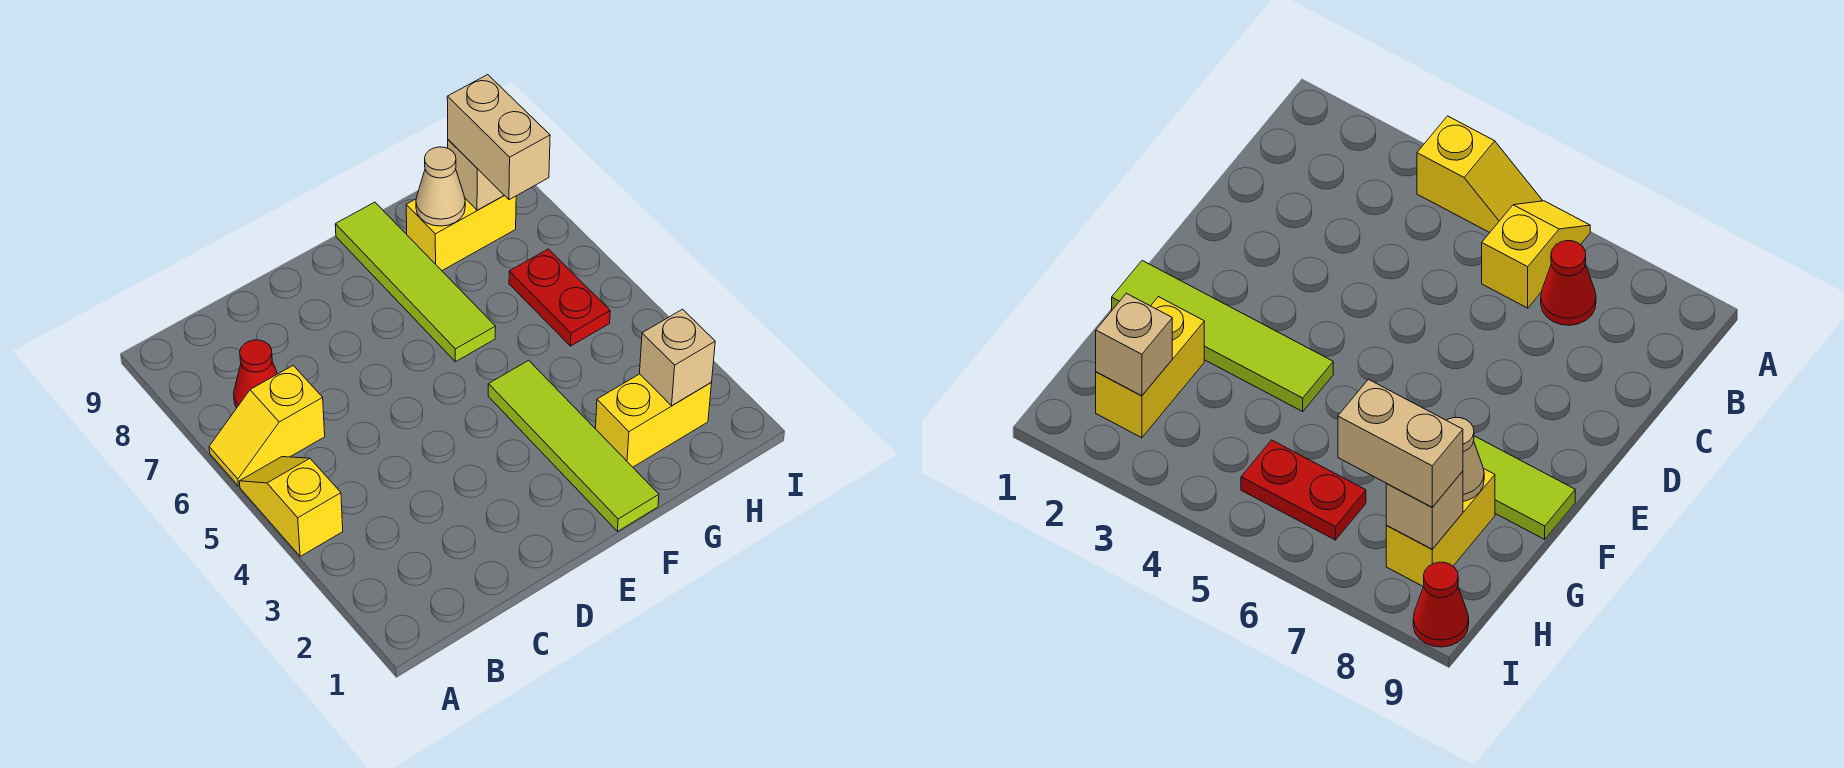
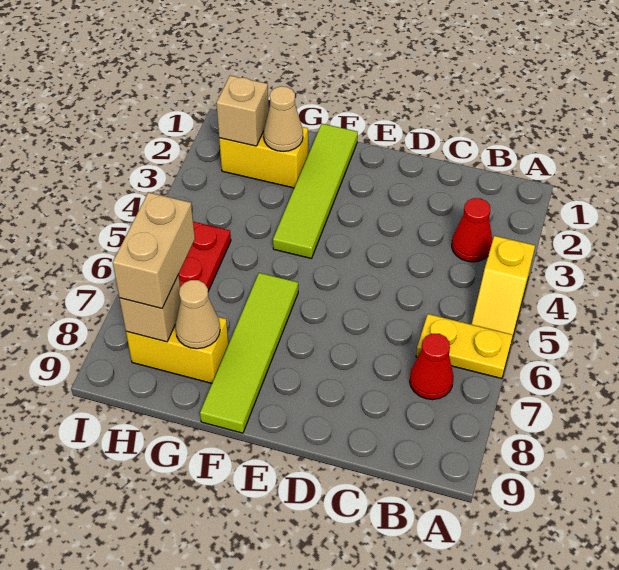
yellow 1x2 slope [209,366,325,486] -> yellow 1x2 plate [416,314,513,379]
none -> tan 1x1 cone [263,86,303,151]
red 1x1 cone [1413,562,1469,647] -> red 1x1 cone moved to [452,198,492,262]

